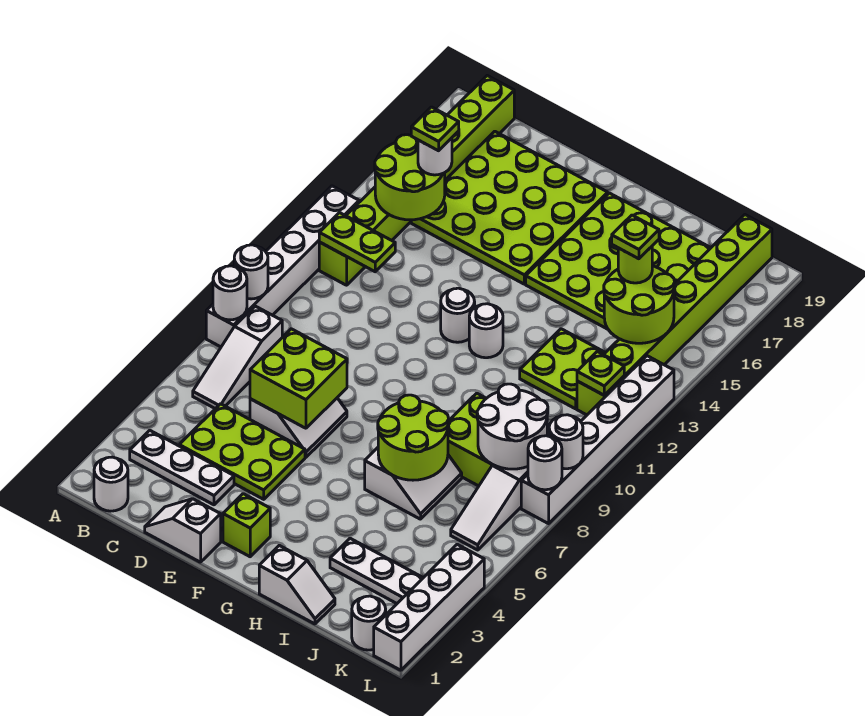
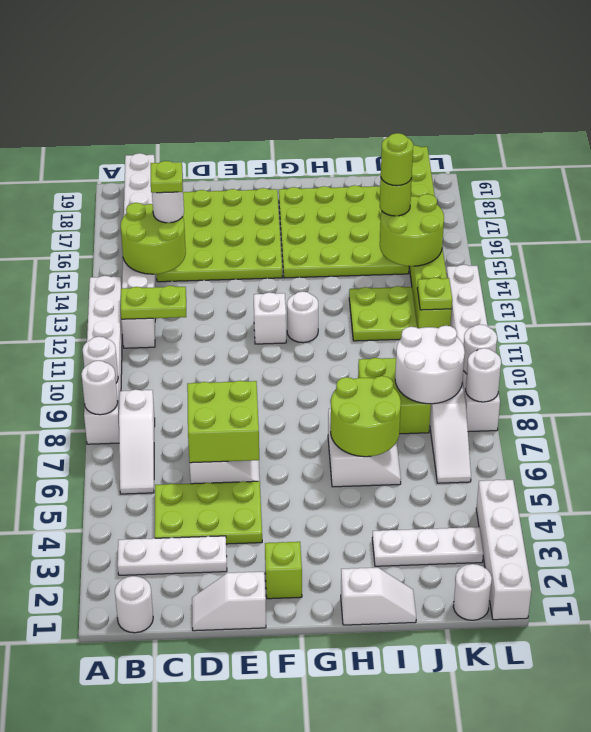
lime 1x8 brick [319,76,514,285] -> white 1x8 brick [121,153,155,348]
white 1x1 round brick [441,288,475,342] -> white 1x1 brick [254,292,286,344]
lime 1x1 plate [612,215,659,259] -> lime 1x1 round brick [381,133,413,186]

